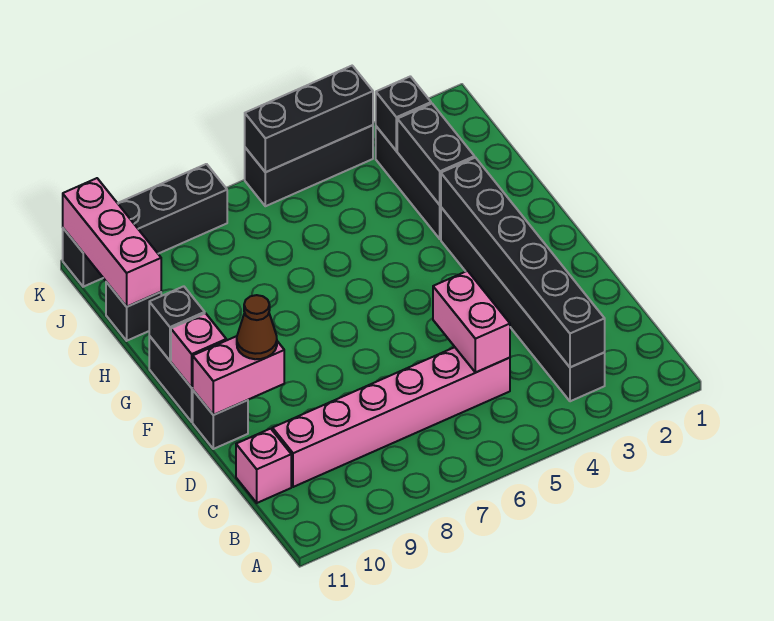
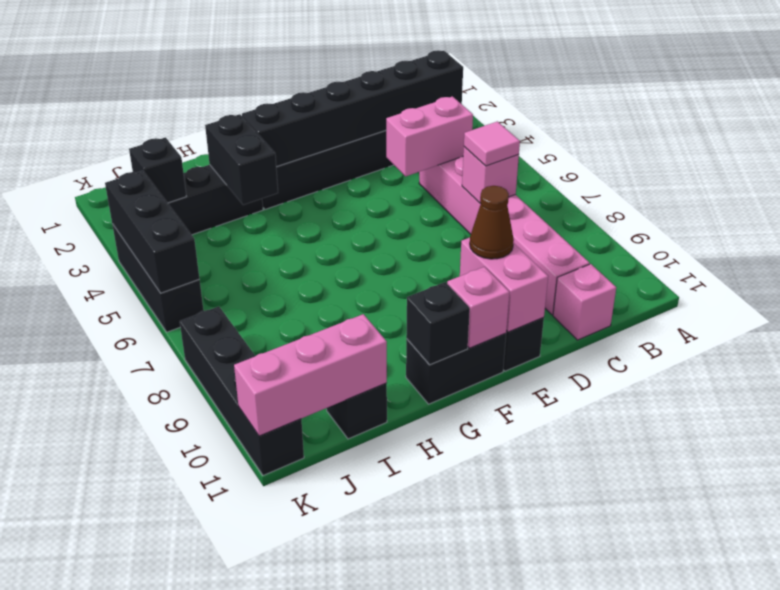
none -> pink 1x1 brick [462,147,519,204]
none -> pink 1x1 tile [464,121,520,166]
black 1x2 brick [397,104,474,205] -> black 1x2 brick turned to [205,114,278,205]

